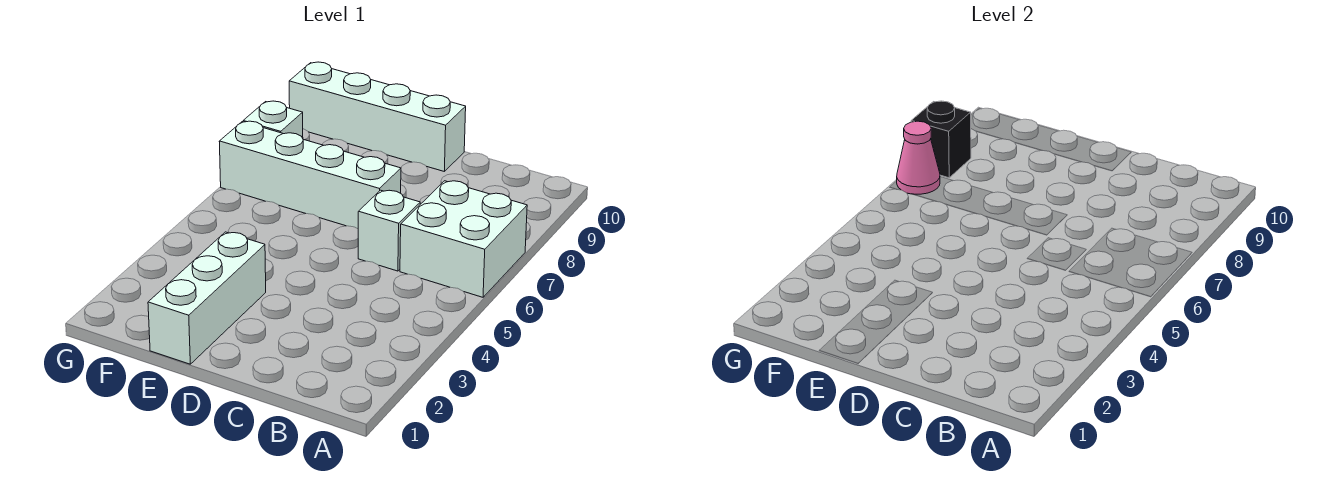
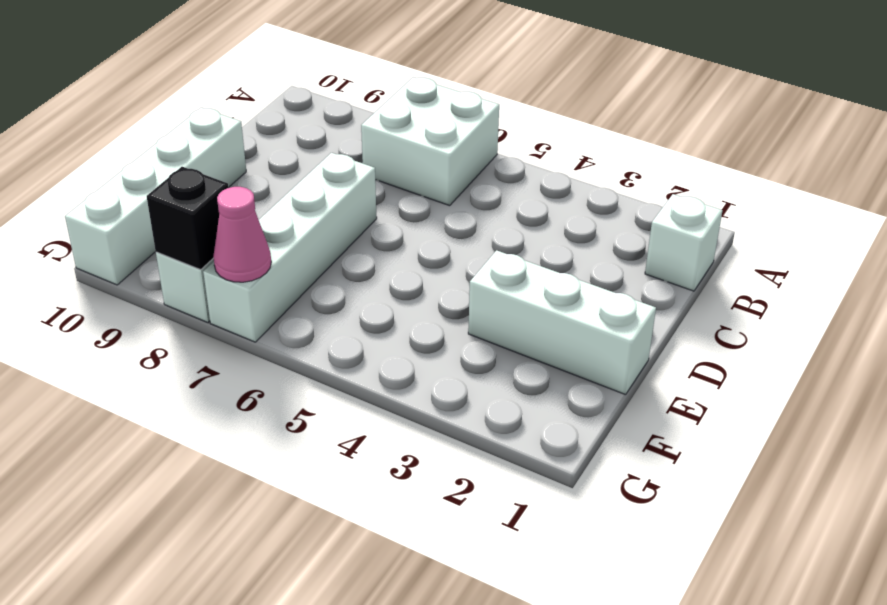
white 1x1 brick [358,190,420,271] -> white 1x1 brick moved to [645,194,722,291]

